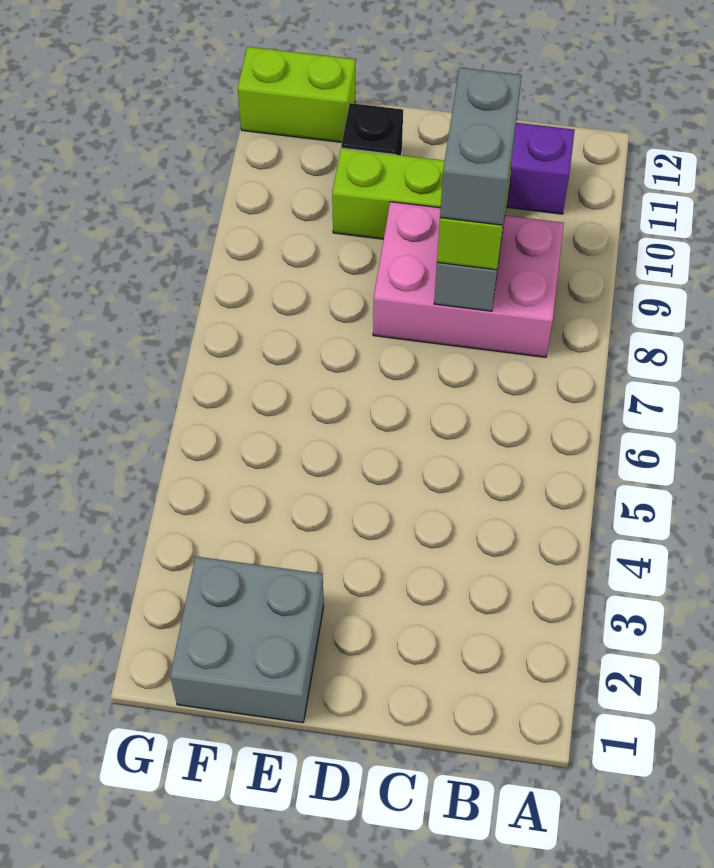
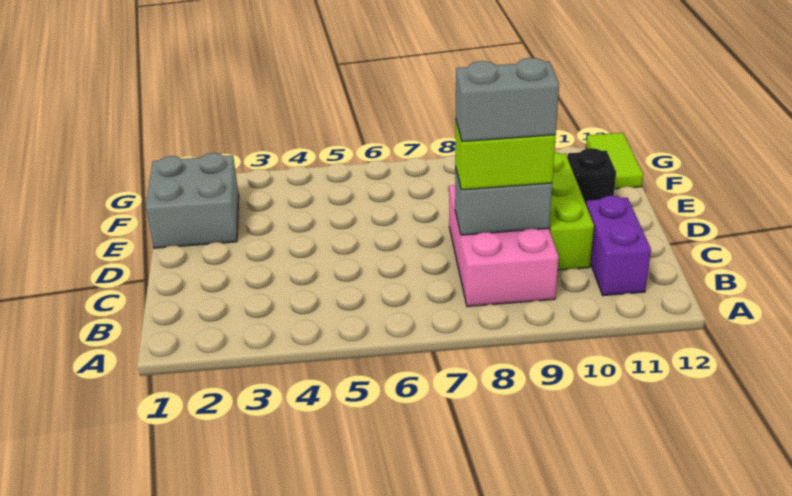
lime 1x2 brick [238,47,355,142] -> lime 1x2 tile [586,133,643,189]

